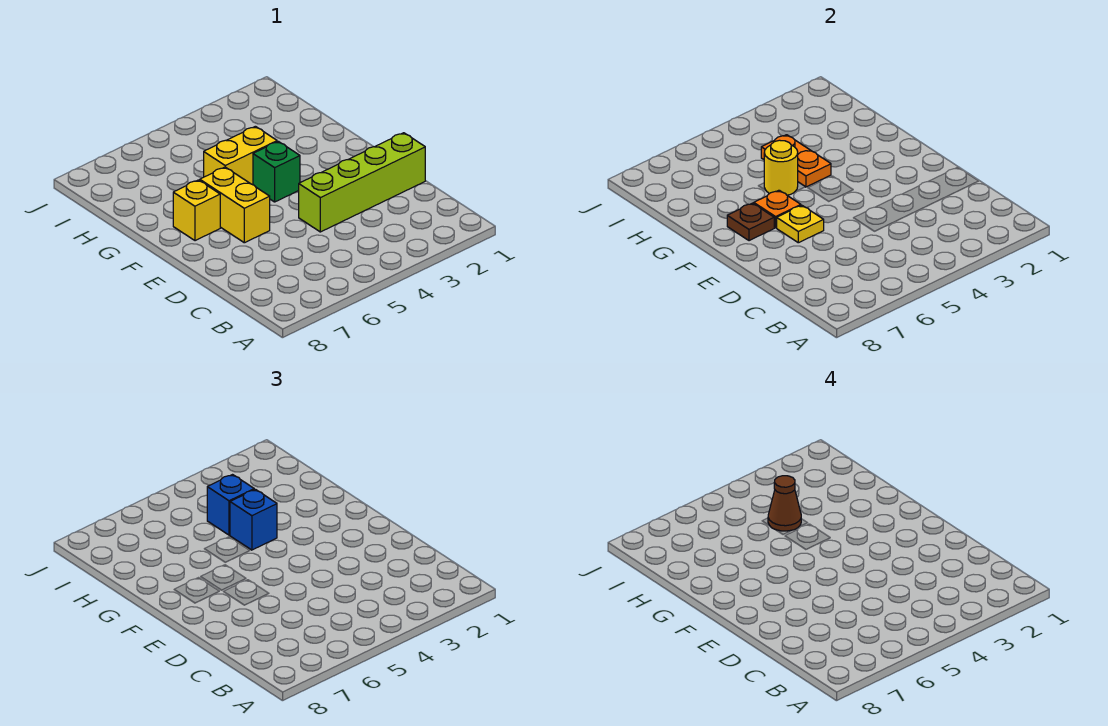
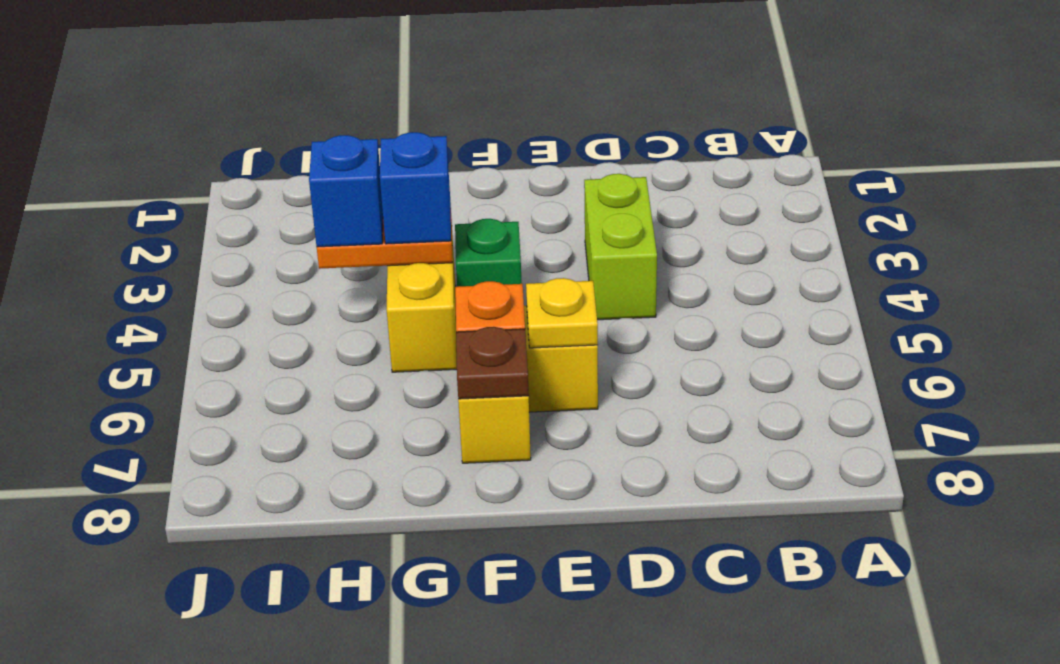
lime 1x4 brick [299,133,425,232] -> lime 1x2 brick [584,174,657,320]
yellow 1x1 round brick [764,140,798,195] -> none
brown 1x1 cone [768,476,801,531] -> none

